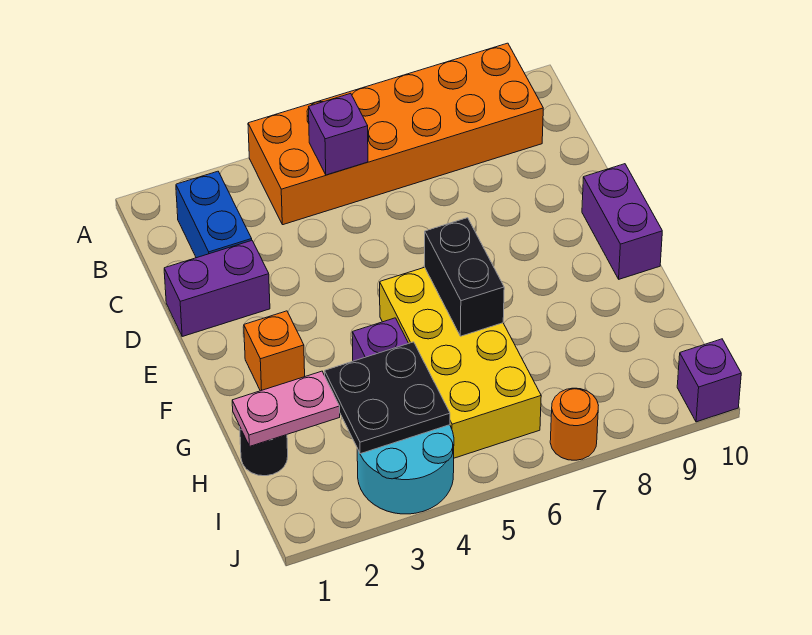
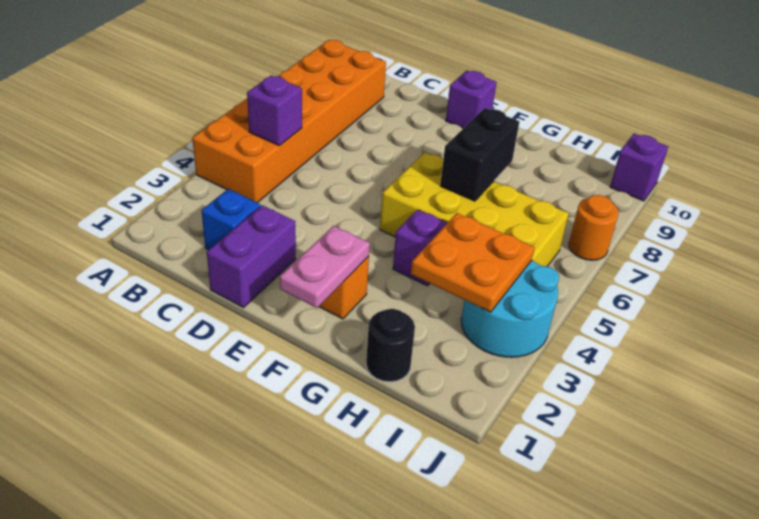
blue 1x2 brick [176,171,252,258] -> blue 1x1 brick [201,189,260,250]
purple 1x2 brick [582,164,662,279] -> purple 1x1 brick [446,71,497,128]
black 1x2 brick [425,218,504,336] -> black 1x2 brick turned to [440,108,519,201]
pink 1x2 plate [232,371,340,446] -> pink 1x2 plate moved to [280,226,370,308]
black 2x2 plate [325,342,450,454] -> orange 2x2 plate [411,213,534,312]

